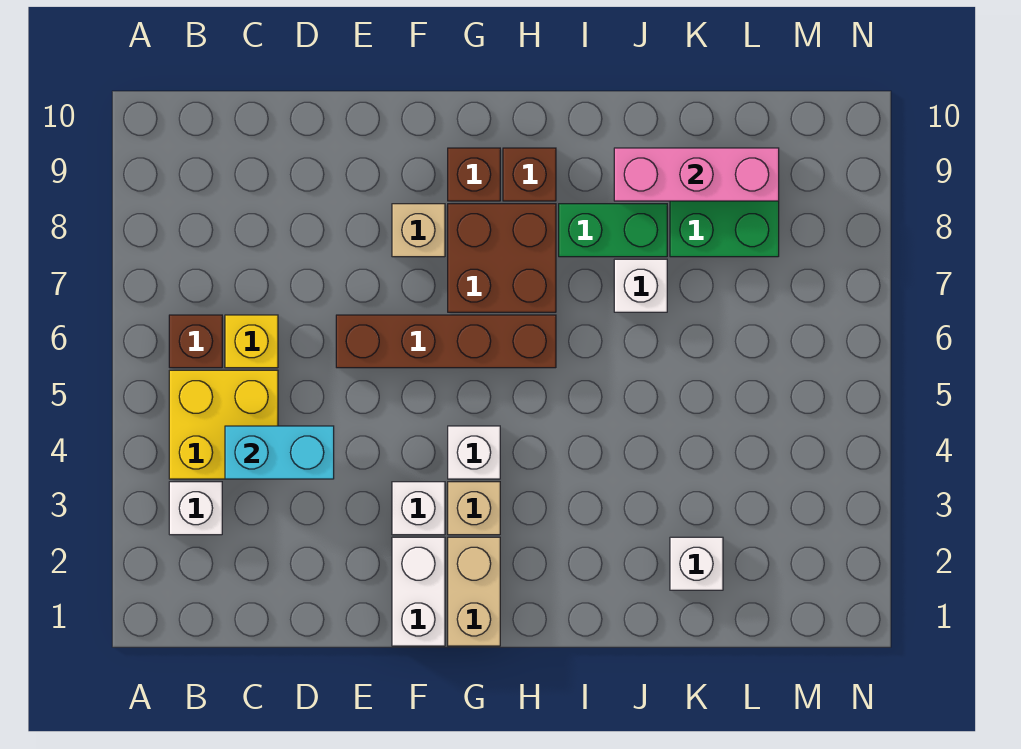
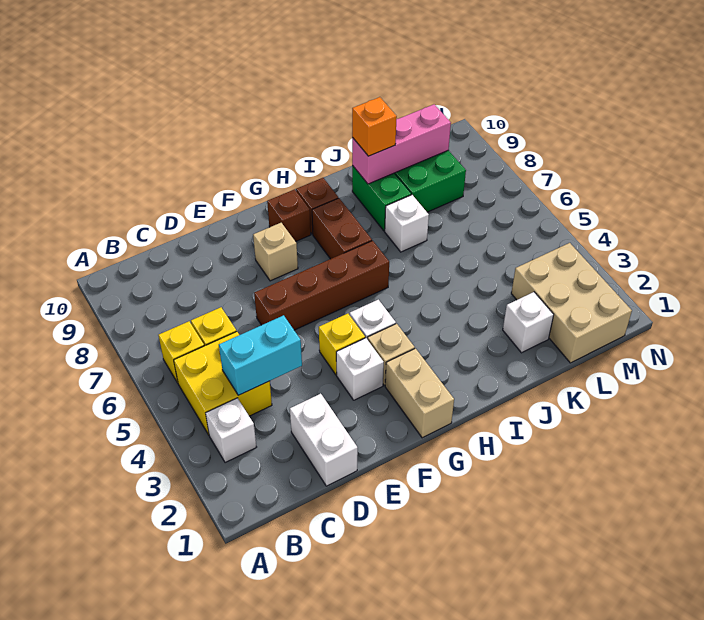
brown 1x1 brick [169,315,222,368] -> yellow 1x1 brick [159,321,204,383]
white 1x2 brick [392,537,445,646] -> white 1x2 brick moved to [290,394,358,486]
none -> yellow 1x1 brick [319,314,365,375]
brown 2x2 brick [448,204,556,312] -> brown 1x2 brick [312,198,372,259]
green 1x2 brick [559,204,667,257] -> green 1x2 brick turned to [352,166,411,231]
none -> orange 1x1 brick [352,97,397,156]
none -> tan 2x3 brick [511,243,632,363]

